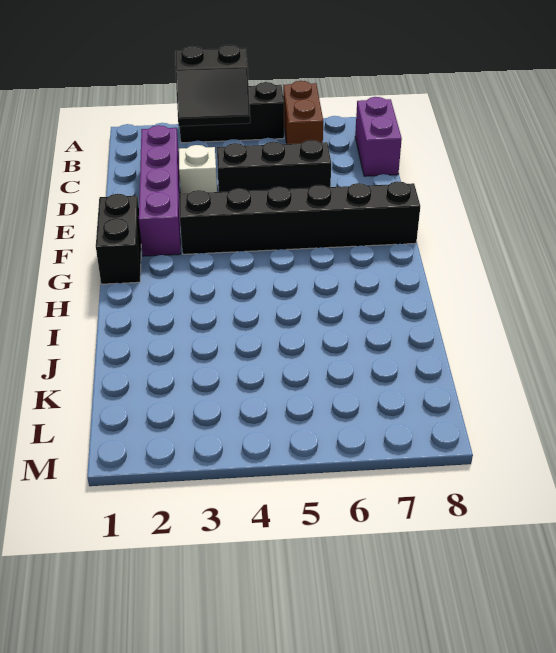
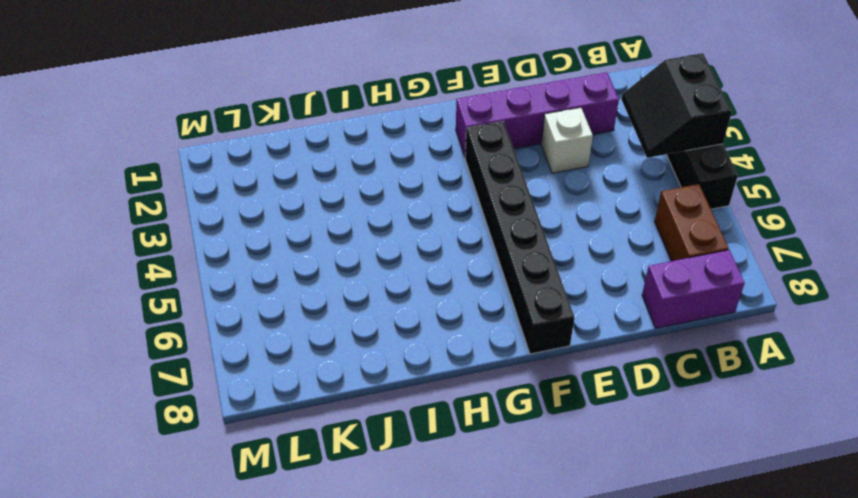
brown 1x2 brick [283,81,323,144] -> brown 1x2 brick turned to [654,184,729,261]
black 1x3 brick [217,140,331,192] -> none
black 1x2 brick [96,194,141,284] -> none

